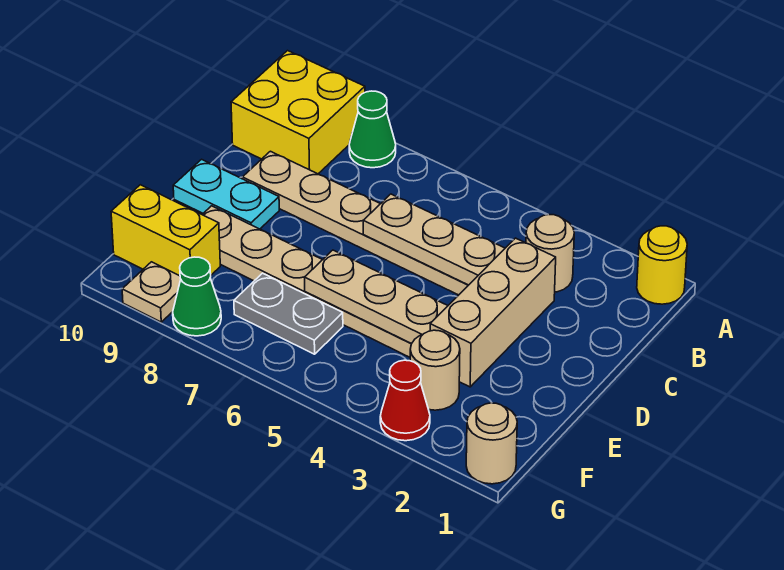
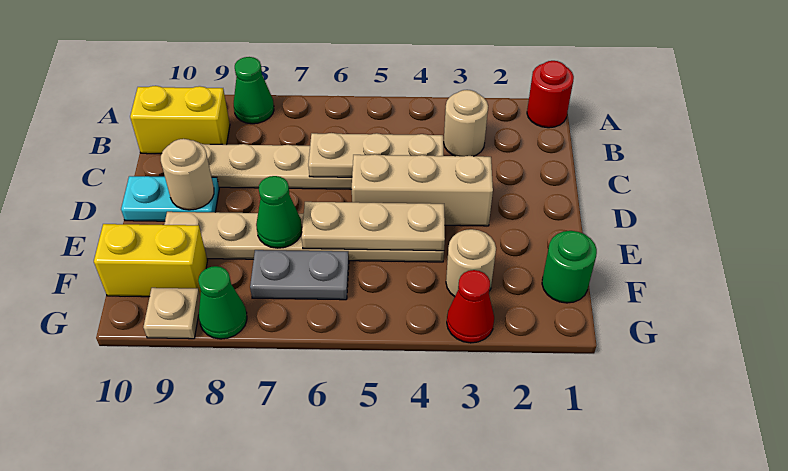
yellow 1x1 round brick [637,226,687,304] -> red 1x1 round brick [527,61,574,128]
yellow 2x2 brick [231,51,365,174] -> yellow 1x2 brick [130,86,230,154]
tan 1x3 brick [430,238,556,387] -> tan 1x3 brick turned to [352,154,493,226]
none -> green 1x1 cone [256,176,302,248]
none -> green 1x1 round brick [542,231,597,303]
tan 1x1 round brick [466,403,517,484] -> tan 1x1 round brick moved to [161,139,214,210]

